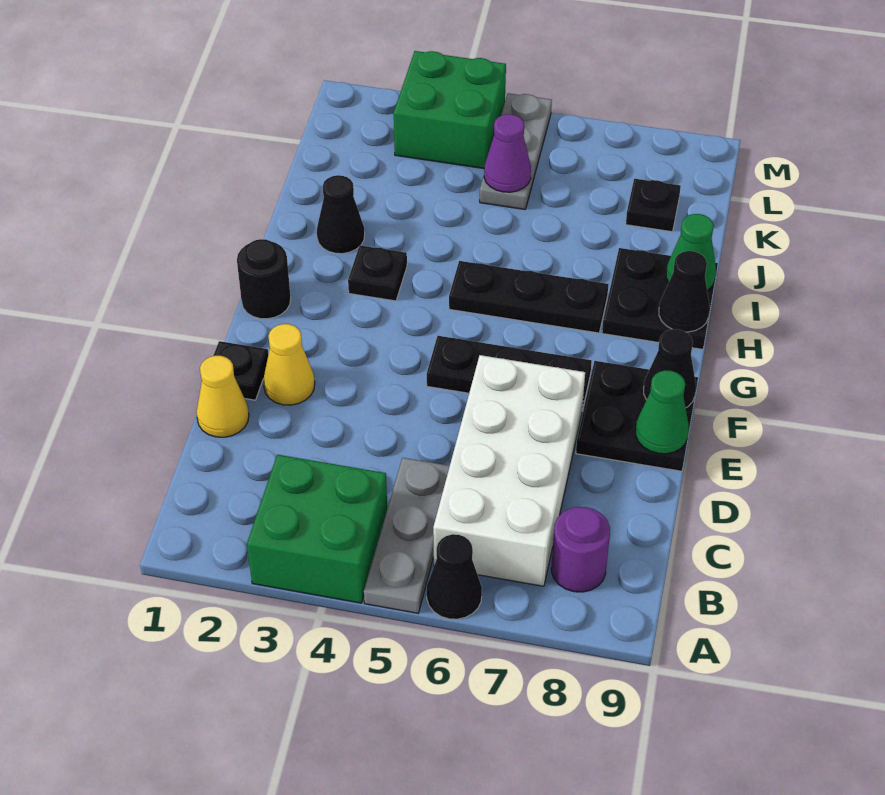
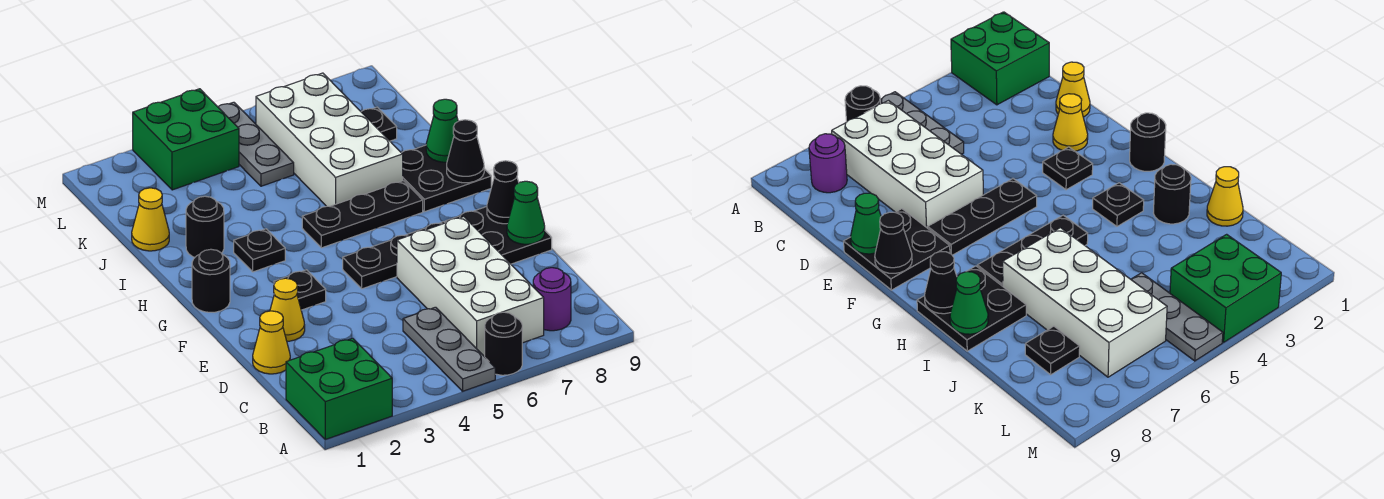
green 2x2 brick [247,455,387,603] -> green 2x2 brick moved to [286,338,392,440]
black 1x1 cone [427,534,482,619] -> black 1x1 round brick [484,312,522,375]
black 1x1 plate [213,341,268,400] -> black 1x1 plate moved to [274,270,326,310]
black 1x1 cone [317,175,365,254] -> black 1x1 round brick [186,196,224,257]
none -> white 2x4 brick [256,73,403,206]
none -> yellow 1x1 cone [132,188,169,251]
purple 1x1 cone [484,114,531,192] -> none

